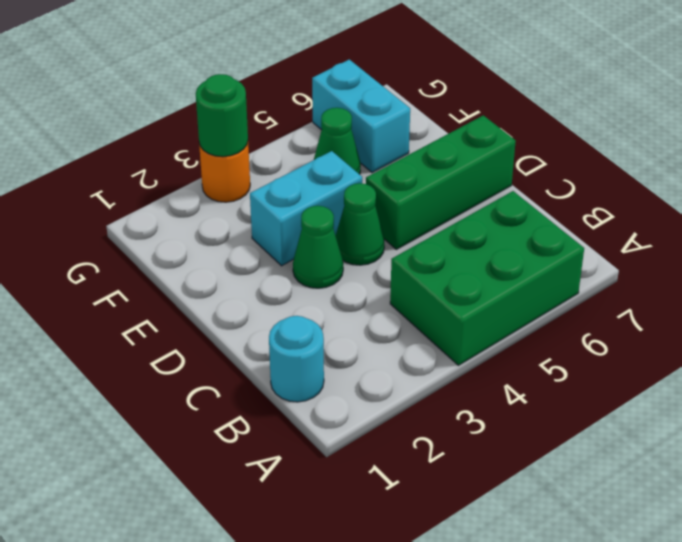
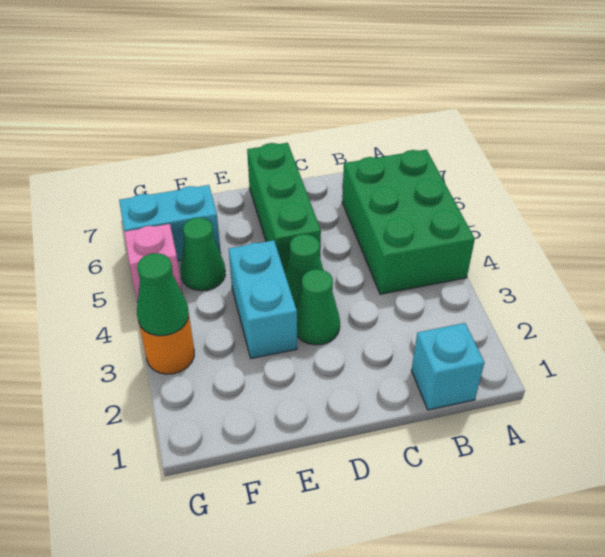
cyan 1x1 round brick [269,316,324,402] -> cyan 1x1 brick [411,323,484,410]
green 1x1 round brick [196,74,248,157] -> green 1x1 cone [137,253,189,336]
none -> pink 1x1 brick [124,224,182,302]

